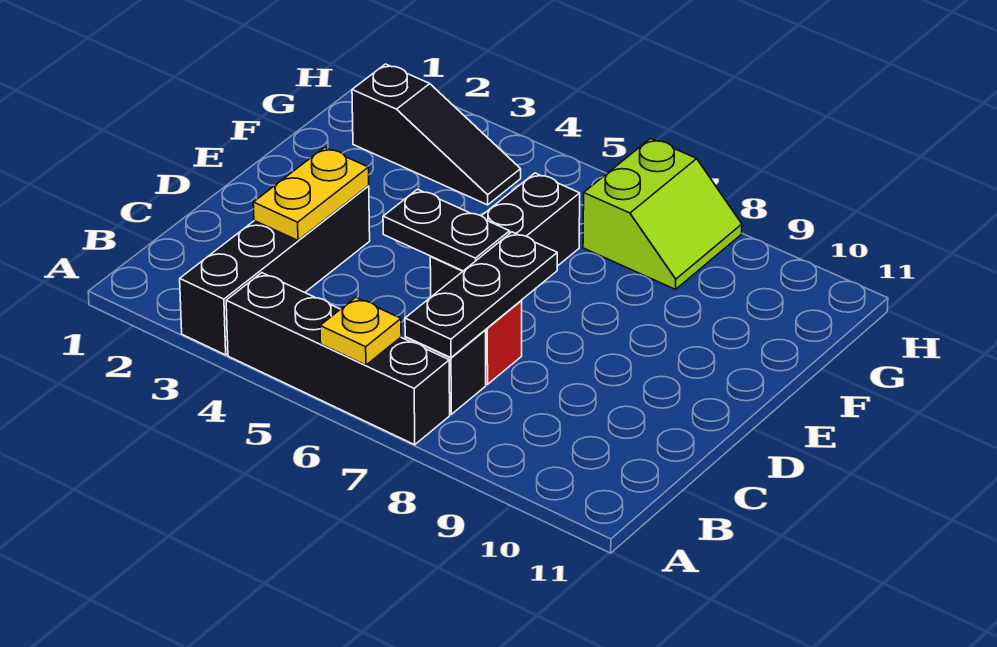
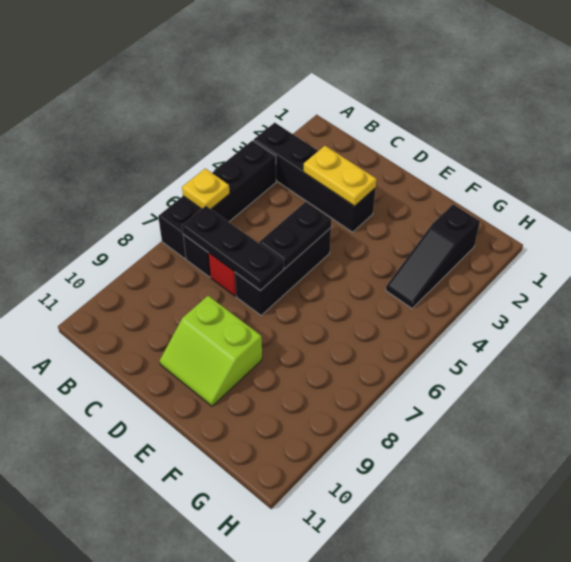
black 1x3 brick [430,173,580,297] -> black 1x3 brick turned to [235,228,331,315]
lime 2x2 slope [583,138,742,289] -> lime 2x2 slope moved to [160,296,262,406]

